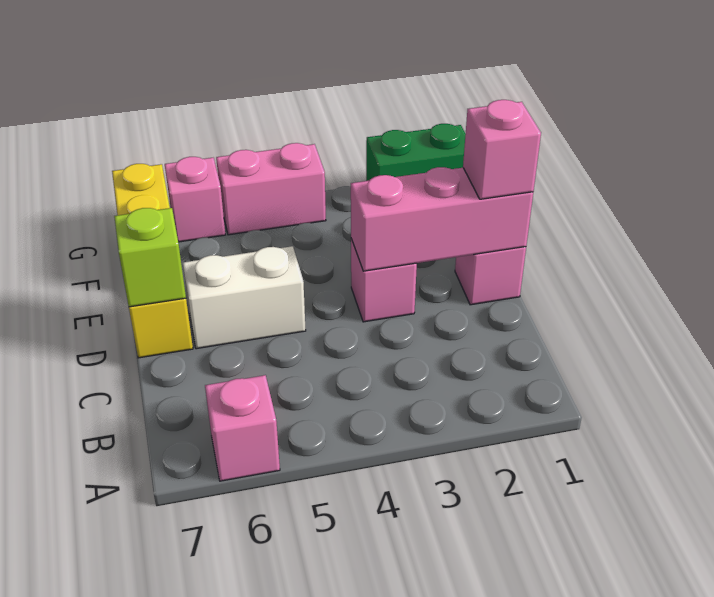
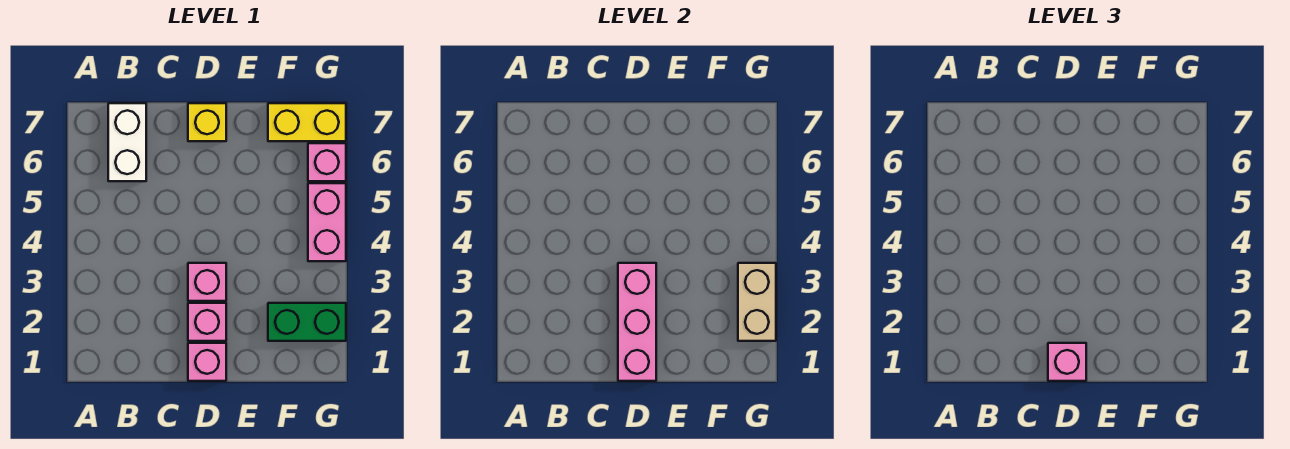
pink 1x1 brick [205,375,280,481] -> pink 1x1 brick moved to [188,303,226,341]
white 1x2 brick [183,246,306,349] -> white 1x2 brick moved to [108,103,146,181]
lime 1x1 brick [114,208,186,307] -> none
green 1x2 brick [366,124,466,181] -> green 1x2 brick turned to [268,303,346,341]
none -> tan 1x2 brick [738,263,776,341]

